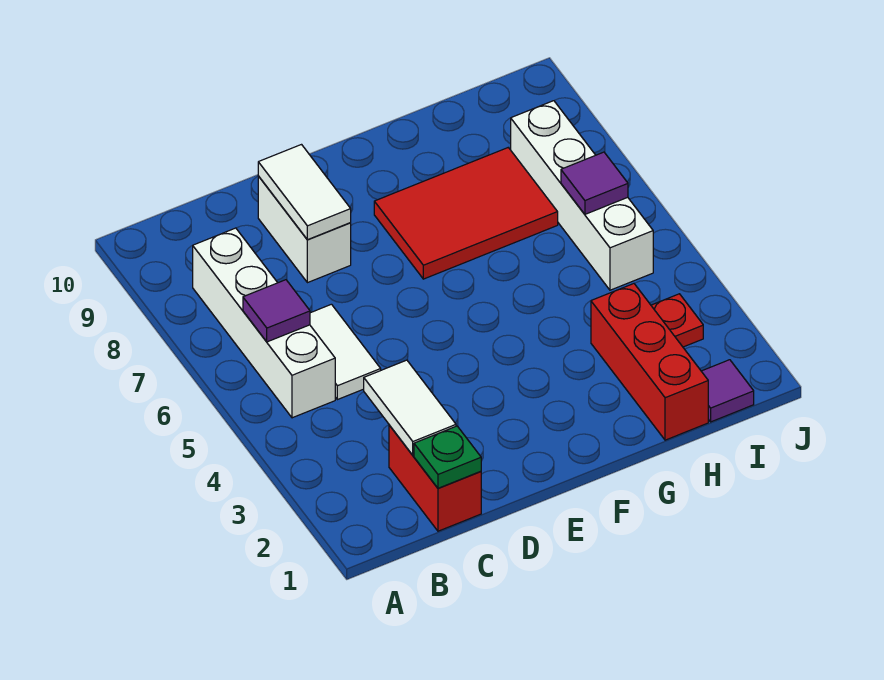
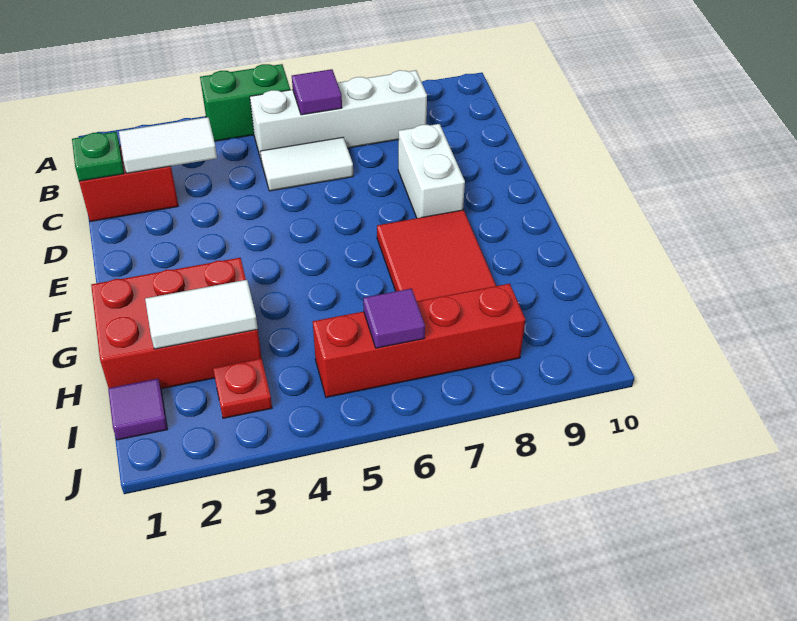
none -> green 1x2 brick [200,64,290,141]
white 1x2 brick [258,176,351,283] -> white 1x2 brick turned to [398,124,465,218]
white 1x2 tile [258,145,351,240] -> white 1x2 tile moved to [145,280,258,349]
red 1x3 brick [591,284,708,440] -> red 2x3 brick [91,258,261,389]
white 1x4 brick [511,101,653,290] -> red 1x4 brick [313,284,525,397]

